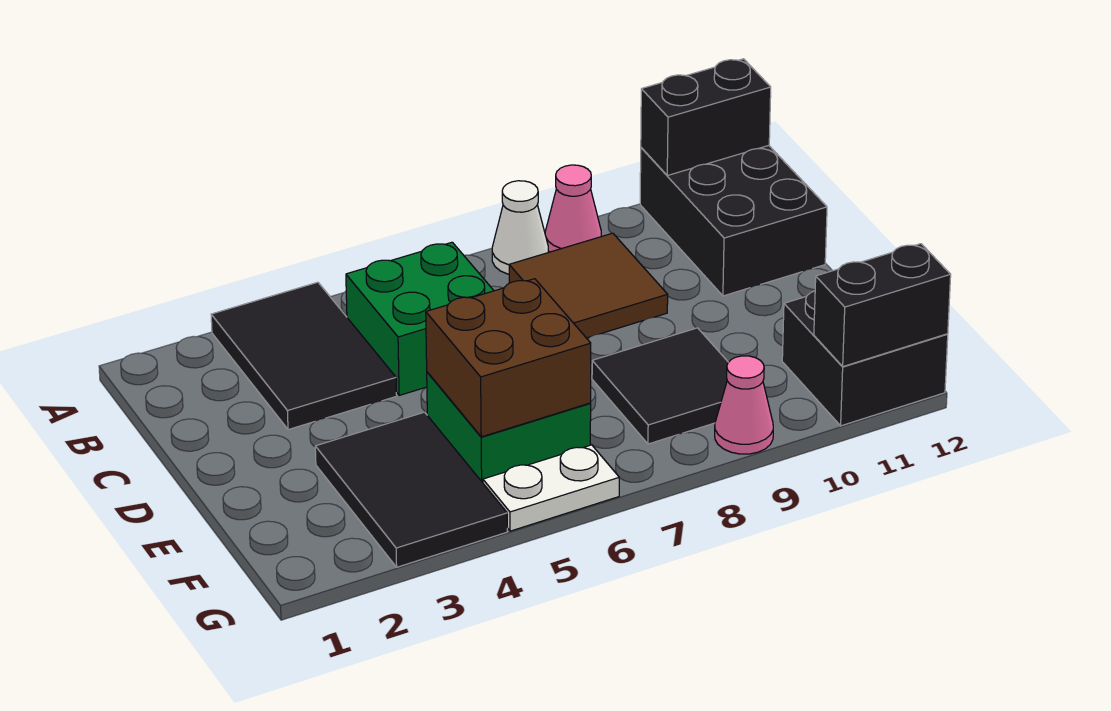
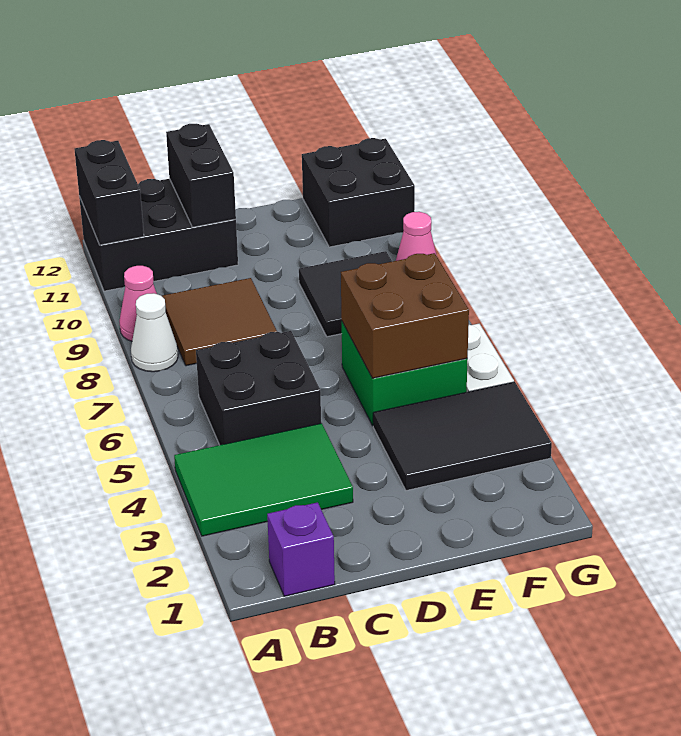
black 2x3 tile [211,282,397,430] -> green 2x3 tile [174,423,353,536]
none -> purple 1x1 brick [267,502,335,596]
green 2x2 brick [346,242,494,395] -> black 2x2 brick [196,331,321,445]
black 1x2 brick [814,244,951,367] -> black 1x2 brick moved to [166,124,236,227]

